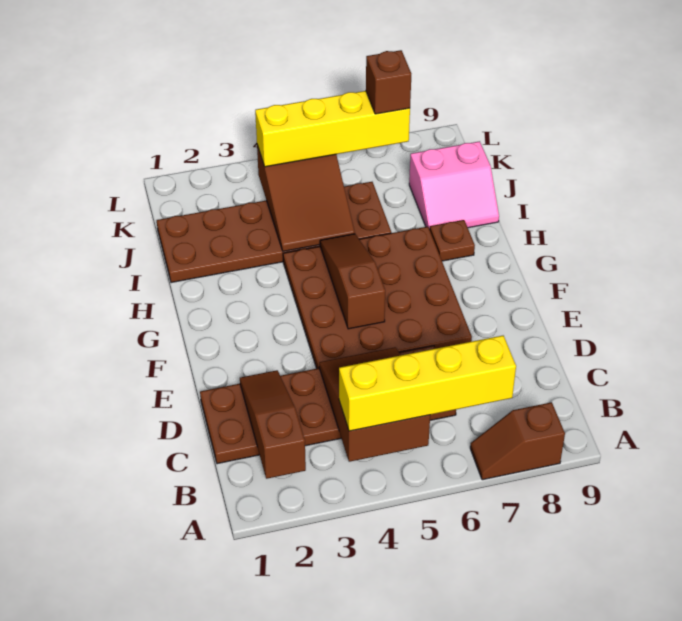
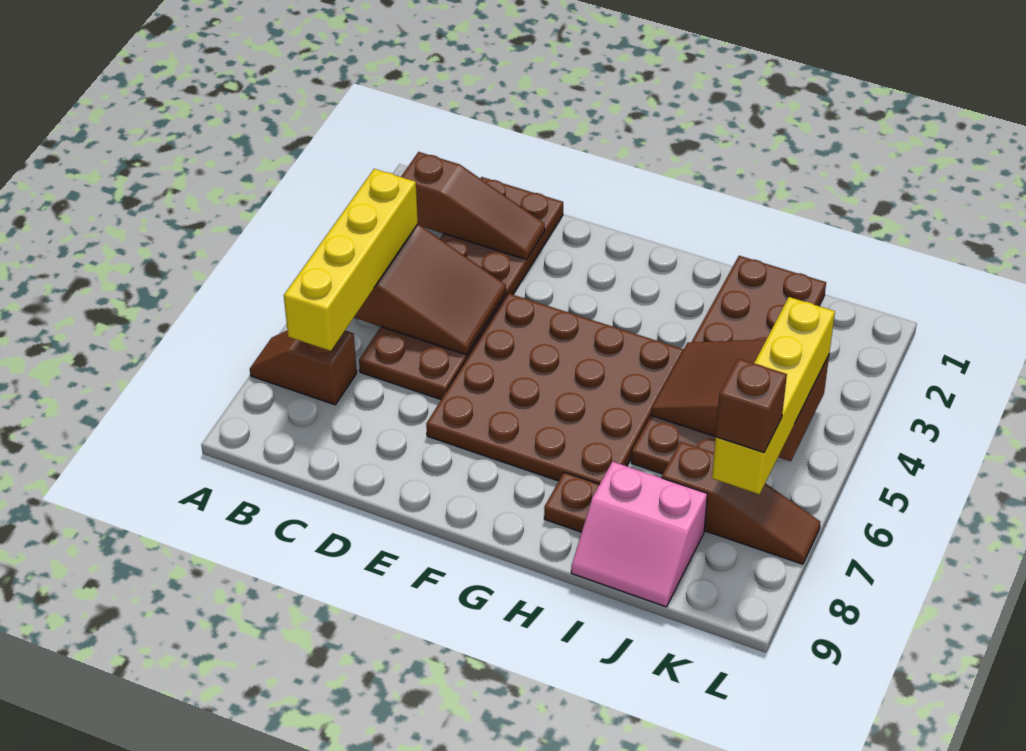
brown 1x2 slope [470,402,565,480] -> brown 1x2 slope turned to [250,331,357,405]
brown 1x3 slope [320,234,385,329] -> brown 1x3 slope moved to [662,442,820,564]
pink 2x2 slope [409,141,499,229] -> pink 2x2 slope turned to [571,462,707,607]

